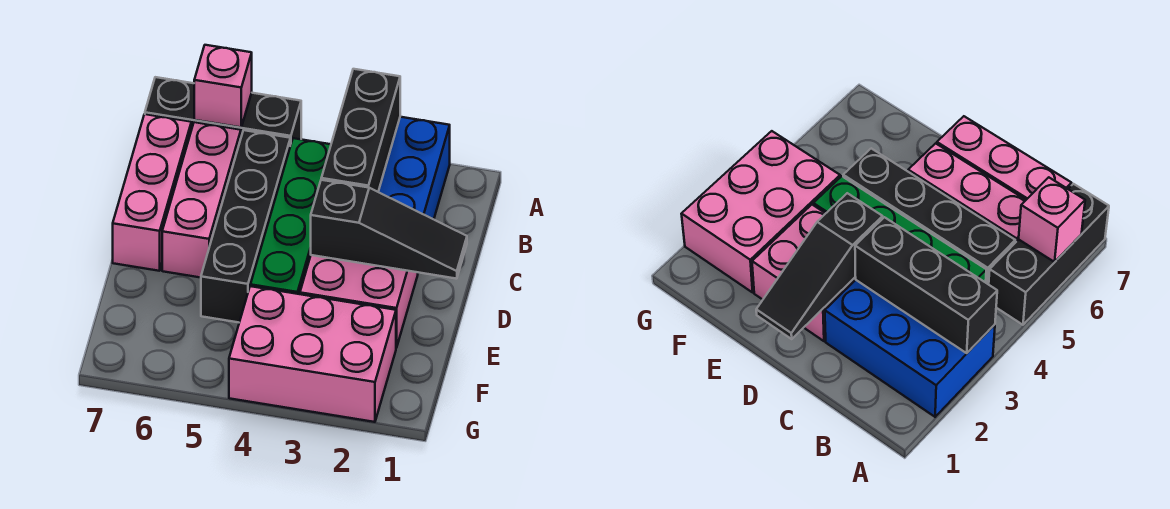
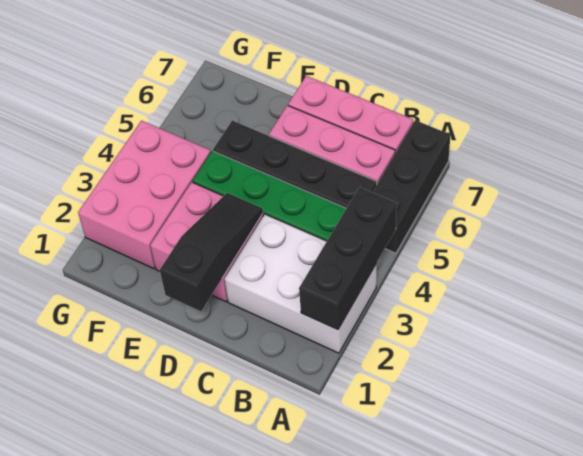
blue 2x3 brick [378,117,450,219] -> white 2x3 brick [225,214,377,353]
black 1x3 brick [321,69,400,192] -> black 1x3 brick turned to [299,187,397,330]
pink 1x1 brick [194,45,252,127] -> none
black 1x3 slope [311,180,467,279] -> black 1x3 slope turned to [160,193,263,311]

